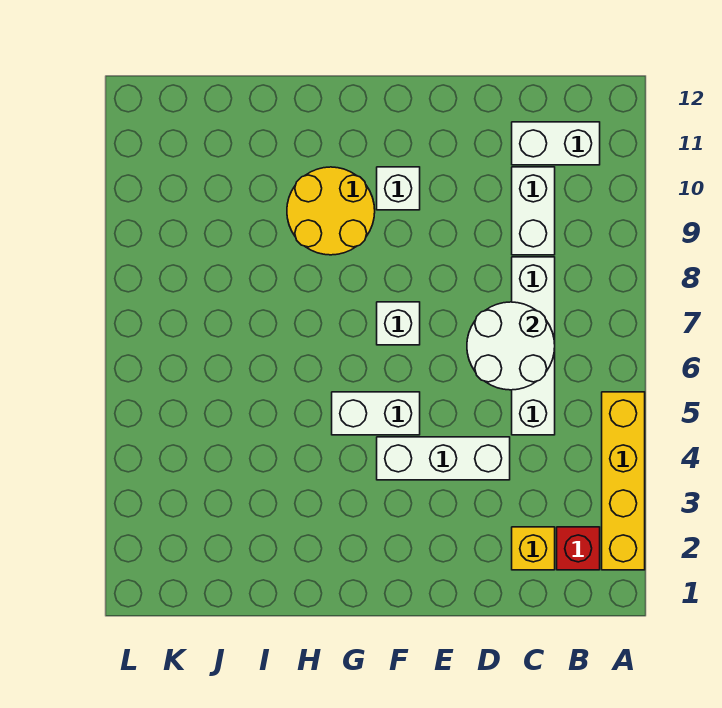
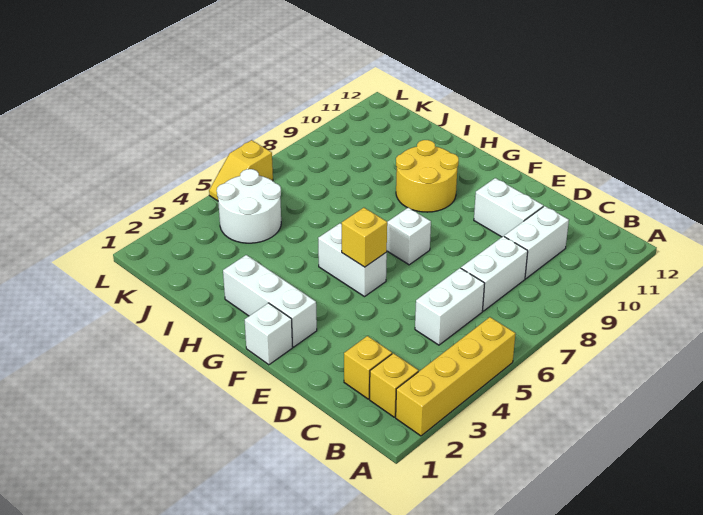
red 1x1 brick [557,527,600,570] -> yellow 1x1 brick [370,353,418,417]
white 1x2 brick [512,122,600,165] -> white 1x2 brick moved to [474,178,543,237]
white 2x2 round brick [467,302,555,390] -> white 2x2 round brick moved to [217,169,281,243]
white 1x3 brick [377,437,510,480] -> white 1x3 brick moved to [223,255,317,347]
none -> yellow 1x1 brick [342,208,387,267]
white 1x1 brick [377,167,420,210] -> white 1x1 brick moved to [245,303,293,365]
none -> yellow 1x2 slope [209,140,273,201]

